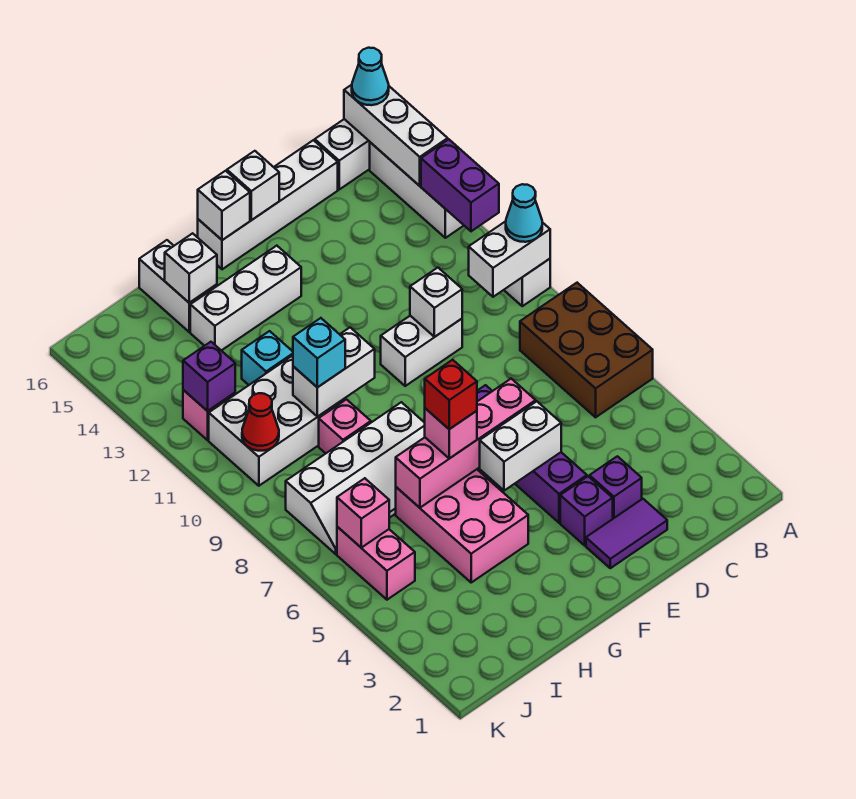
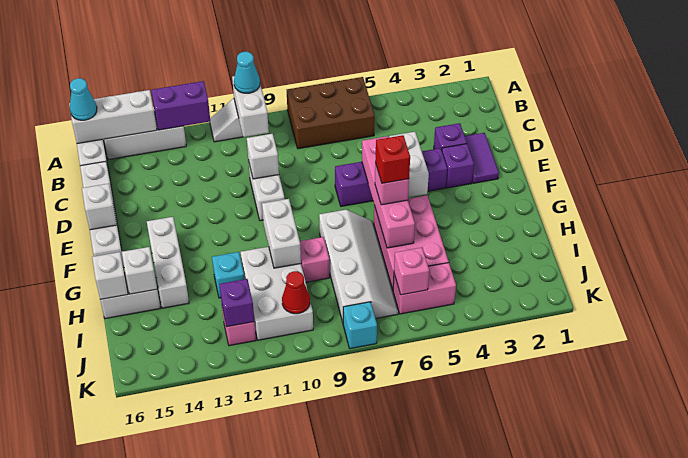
white 1x1 brick [198,171,250,240] -> white 1x1 brick moved to [92,252,128,299]
pink 2x3 brick [396,469,528,582] -> pink 2x3 brick turned to [374,195,449,290]
cyan 1x1 brick [293,318,345,387] -> cyan 1x1 brick moved to [343,302,377,349]

